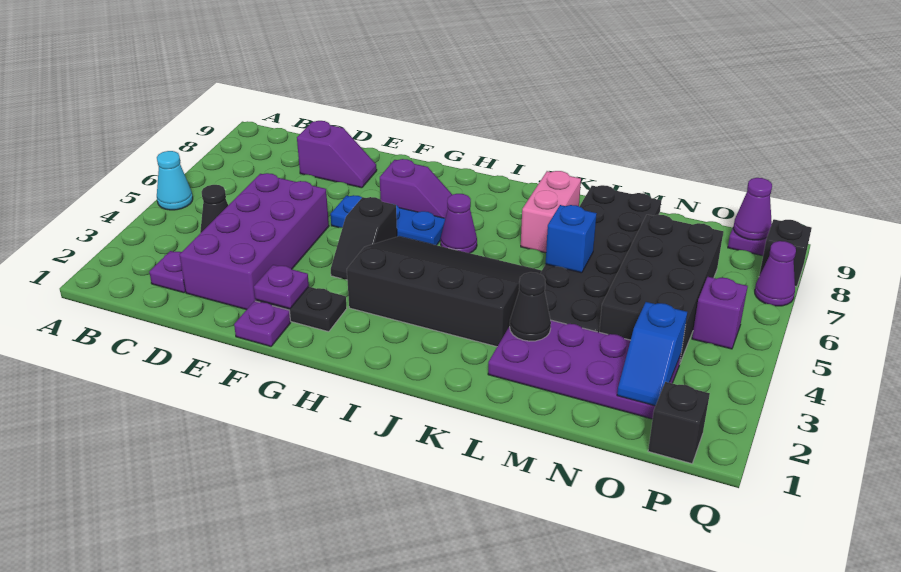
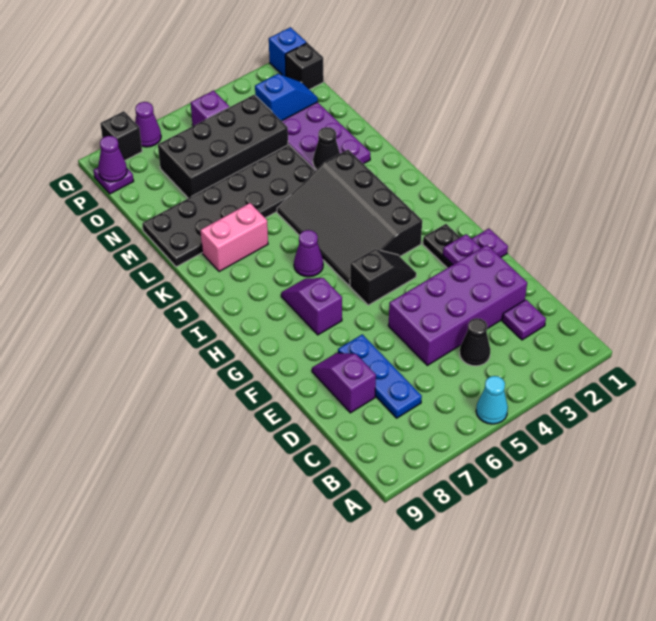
blue 1x3 plate [330,195,445,245] -> blue 1x3 plate moved to [338,334,422,418]
blue 1x1 brick [545,205,597,273] -> blue 1x1 brick moved to [269,27,306,76]

